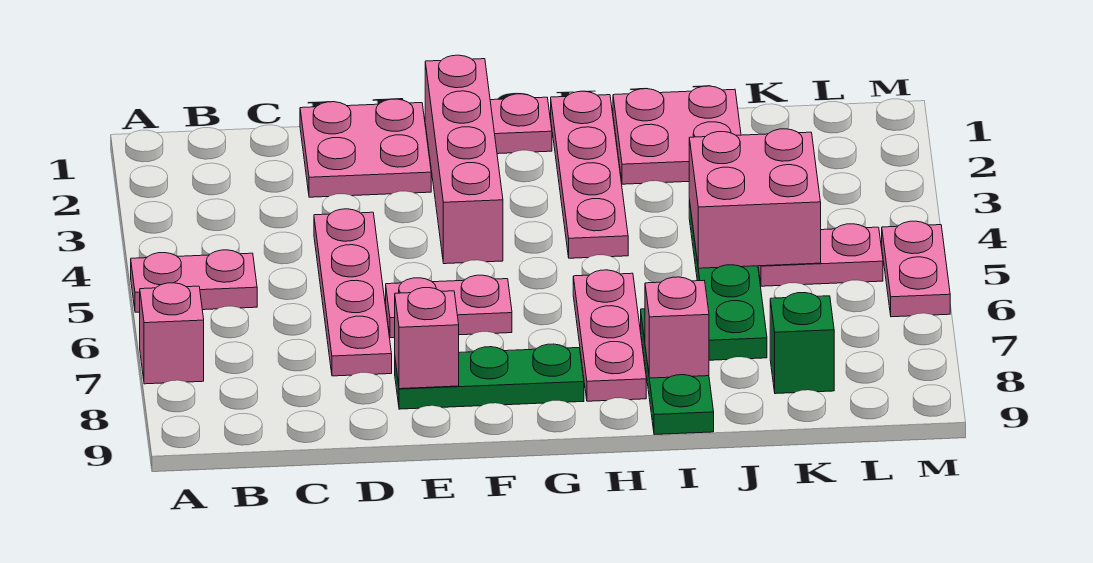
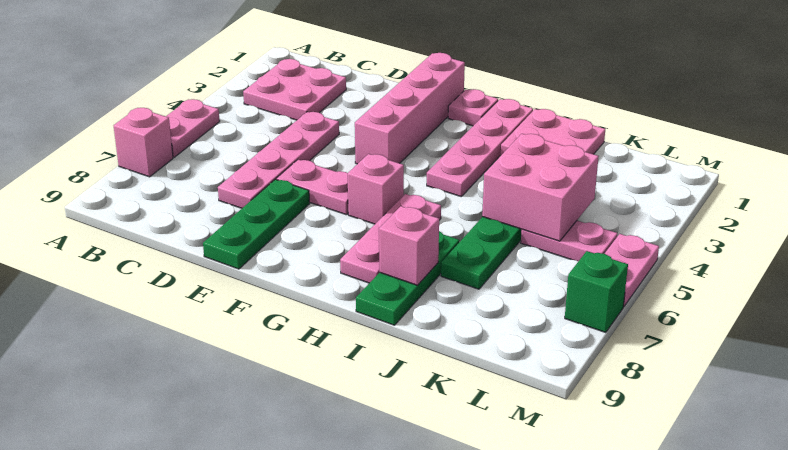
pink 1x2 plate [131,250,257,312] -> pink 1x2 plate turned to [166,99,220,157]
pink 2x2 plate [300,99,431,197] -> pink 2x2 plate moved to [243,59,346,120]
green 1x3 plate [395,344,584,409] -> green 1x3 plate turned to [203,179,310,269]
pink 1x1 brick [395,288,459,389] -> pink 1x1 brick moved to [348,154,404,224]
green 1x1 brick [770,293,834,394] -> green 1x1 brick moved to [565,251,628,332]

